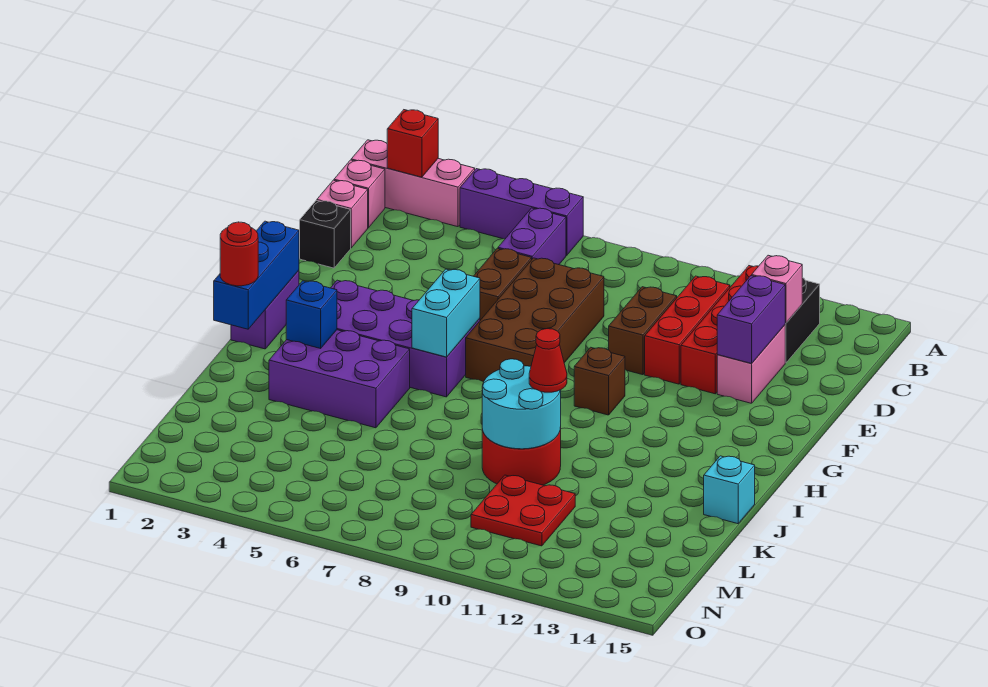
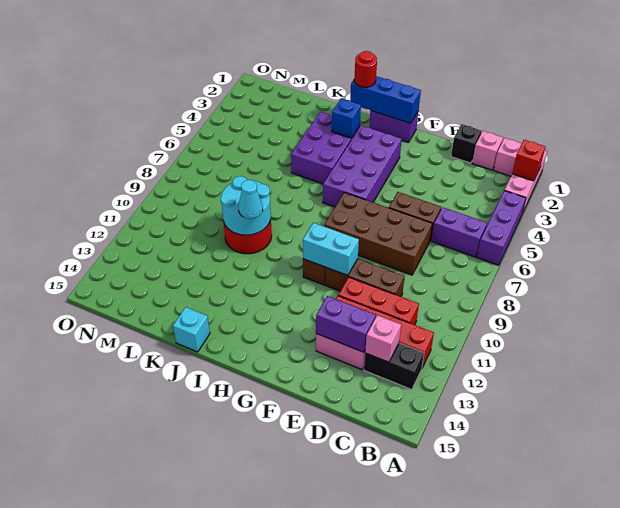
brown 1x2 brick [609,287,677,375] -> brown 1x3 brick [325,259,405,297]
cyan 1x2 brick [412,269,480,357] -> cyan 1x2 brick moved to [303,223,359,275]
red 1x1 cone [529,329,567,392] -> cyan 1x1 cone [239,180,263,219]
red 2x2 plate [471,475,575,546] -> none

